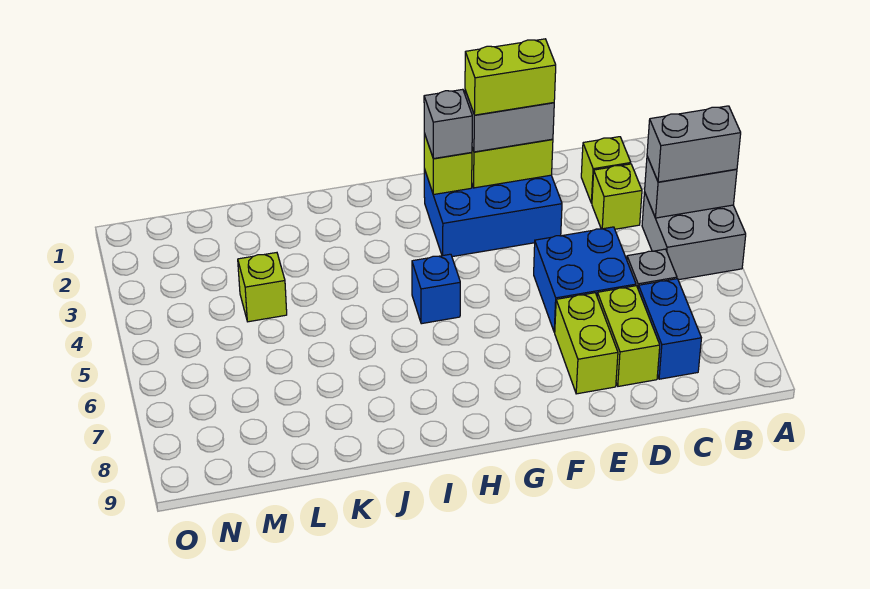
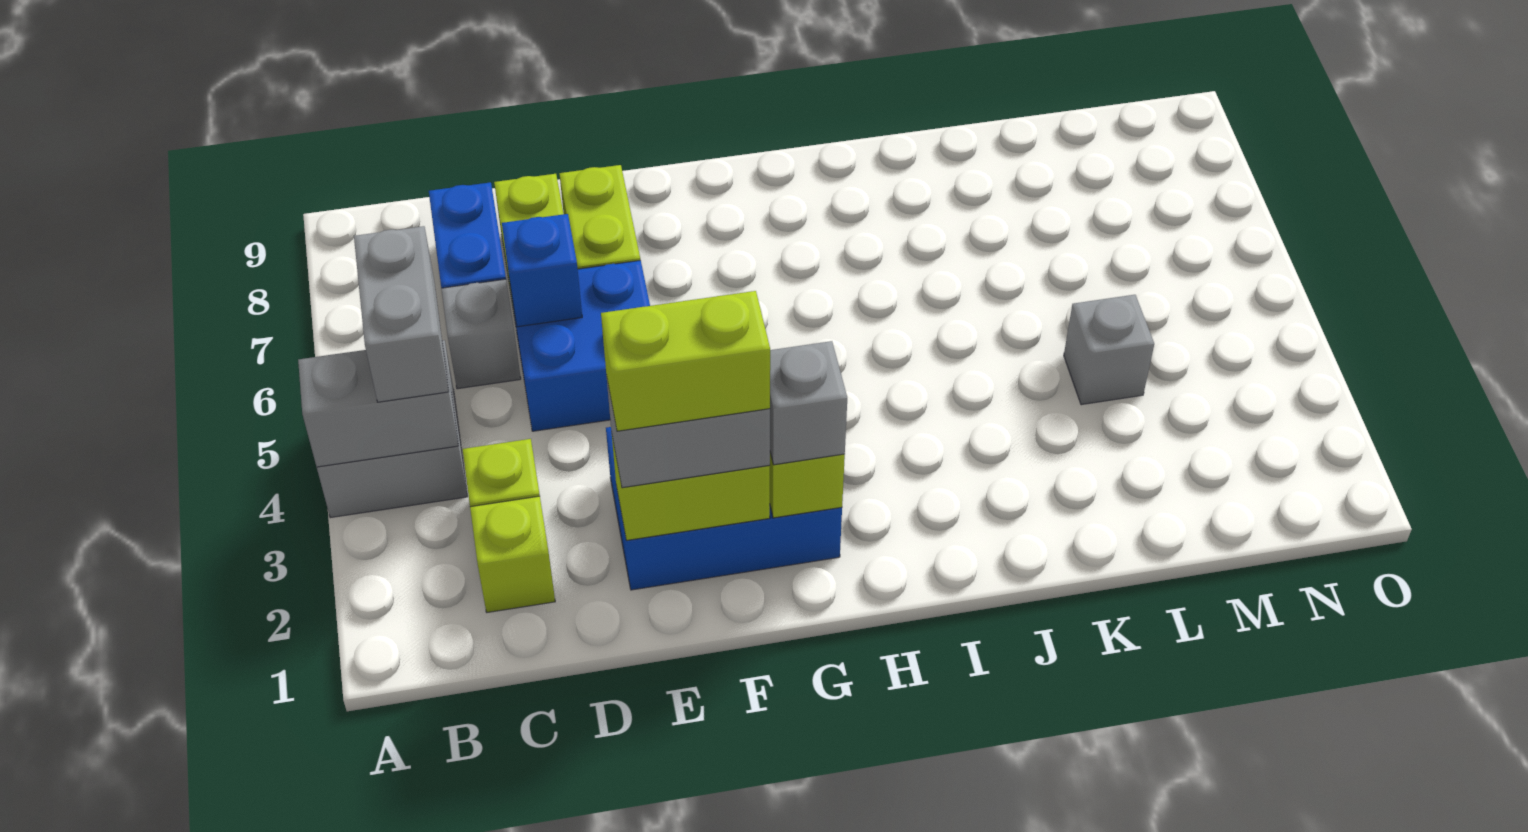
grey 1x2 brick [647,106,741,182] -> grey 1x2 brick turned to [354,226,449,402]
blue 1x1 brick [412,254,460,324] -> blue 1x1 brick moved to [502,214,582,327]
lime 1x1 brick [238,253,287,322] -> grey 1x1 brick [1064,295,1154,405]

